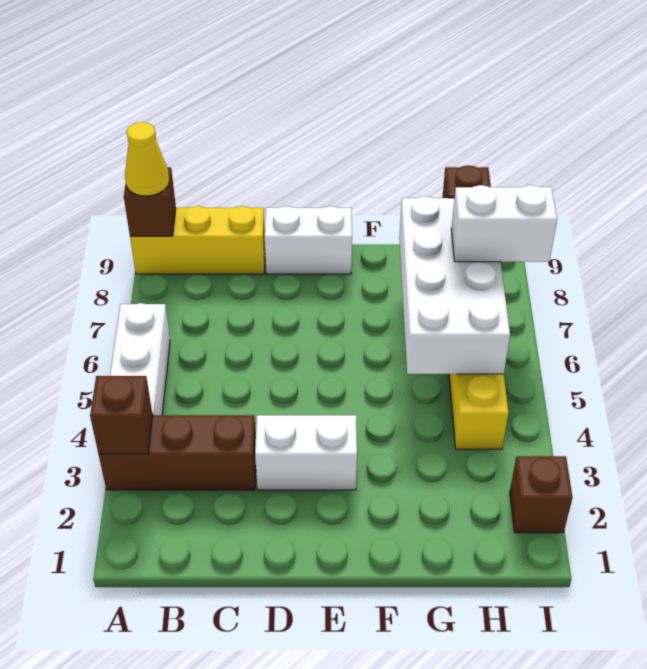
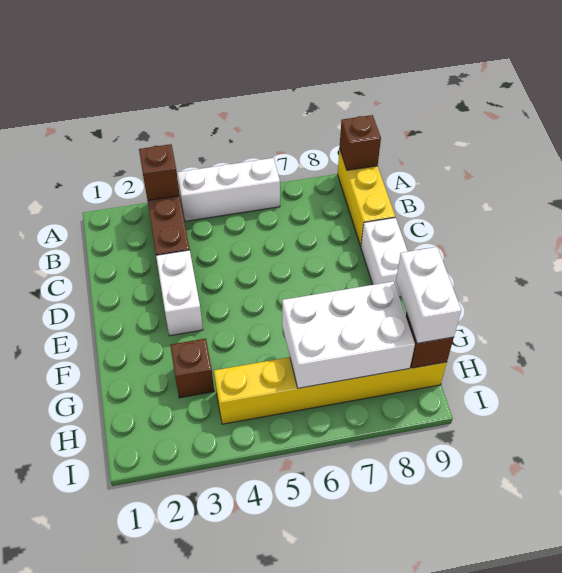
yellow 1x1 cone [125,122,169,196] -> none
white 2x4 brick [399,196,510,374] -> white 2x3 brick [282,281,415,388]
white 1x2 brick [451,185,557,262] -> white 1x2 brick moved to [396,247,461,343]
brown 1x1 brick [510,456,573,533] -> brown 1x1 brick moved to [170,339,214,398]

